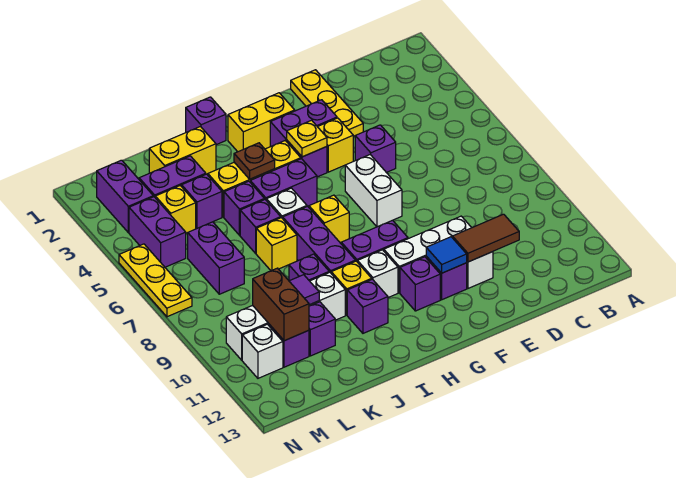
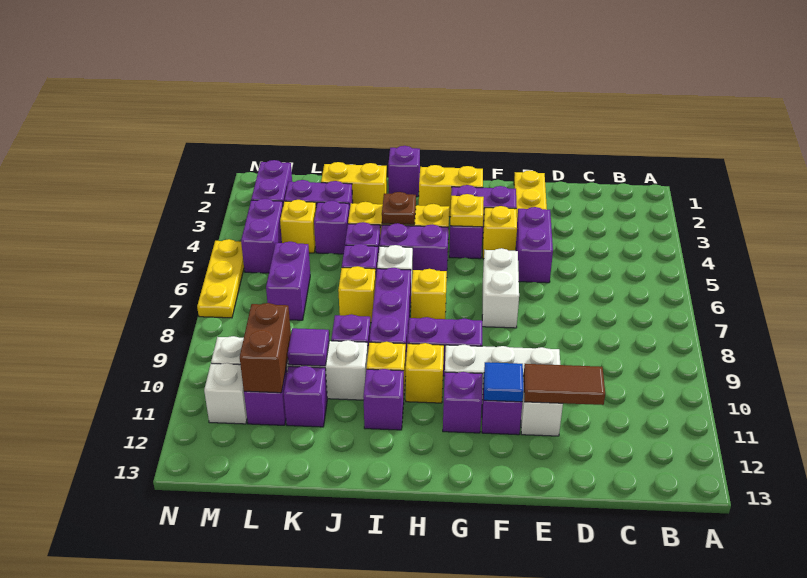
purple 1x1 brick [355,125,396,173] -> purple 1x2 brick [516,207,553,283]
white 1x1 brick [358,250,398,298] -> yellow 1x1 brick [406,343,444,403]

